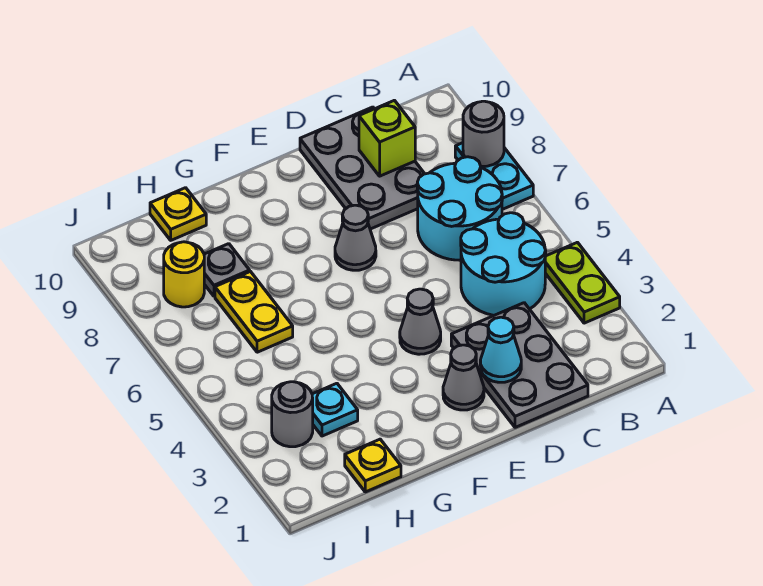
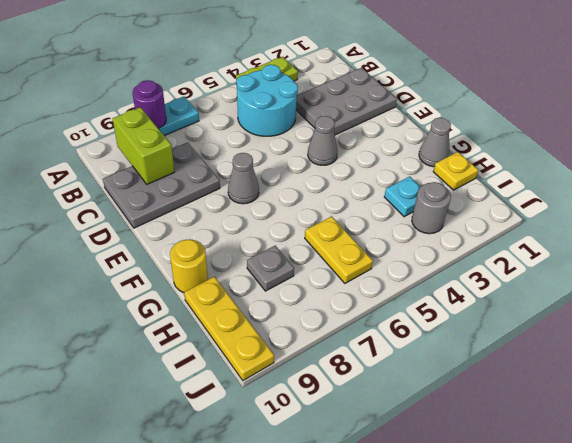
grey 1x1 round brick [463,101,504,166] -> purple 1x1 round brick [133,80,166,129]
cyan 2x2 round brick [417,157,502,260] -> none
lime 1x1 brick [359,100,415,176] -> lime 1x2 brick [112,107,175,184]
cyan 1x1 cone [480,317,521,382] -> none
grey 1x1 cone [443,345,484,410] -> grey 1x1 cone moved to [419,118,451,167]
yellow 1x2 plate [215,272,293,352] -> yellow 1x2 plate turned to [305,216,373,283]
yellow 1x1 plate [150,188,206,240] -> yellow 1x3 plate [184,277,274,380]
yellow 1x1 round brick [164,242,204,307] -> yellow 1x1 round brick moved to [170,239,208,292]

